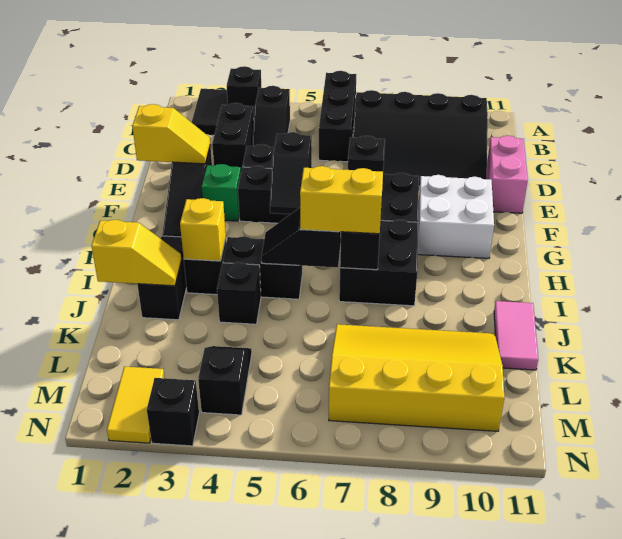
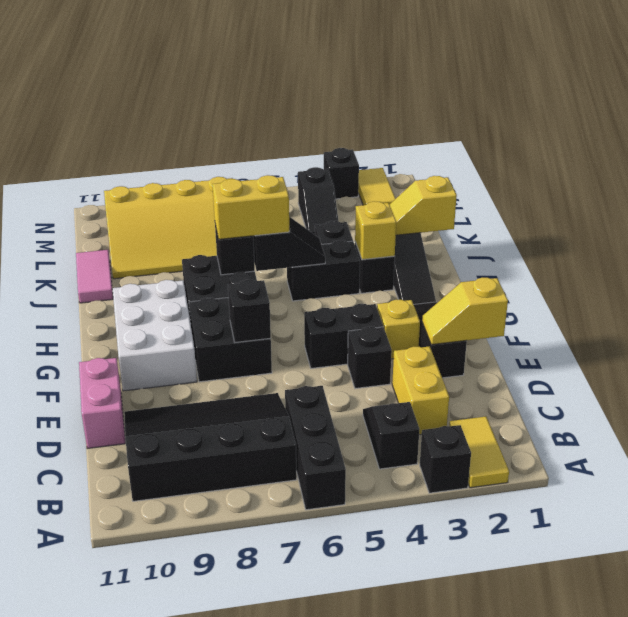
black 1x2 tile [192,89,228,135] -> yellow 1x2 tile [449,417,509,488]
black 1x2 brick [212,103,254,170] -> yellow 1x2 brick [392,346,449,435]
green 1x1 brick [202,164,241,221] -> yellow 1x1 brick [377,300,420,359]
black 1x2 slope [270,132,312,214] -> none
white 2x2 brick [418,175,494,258] -> white 2x3 brick [112,280,197,391]

